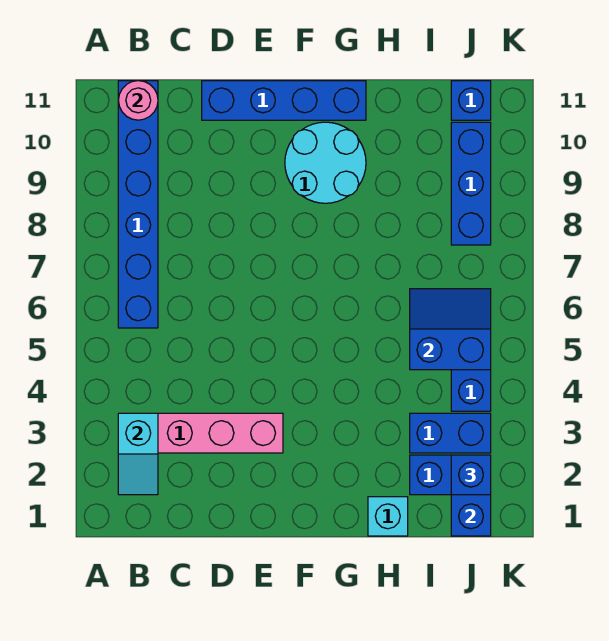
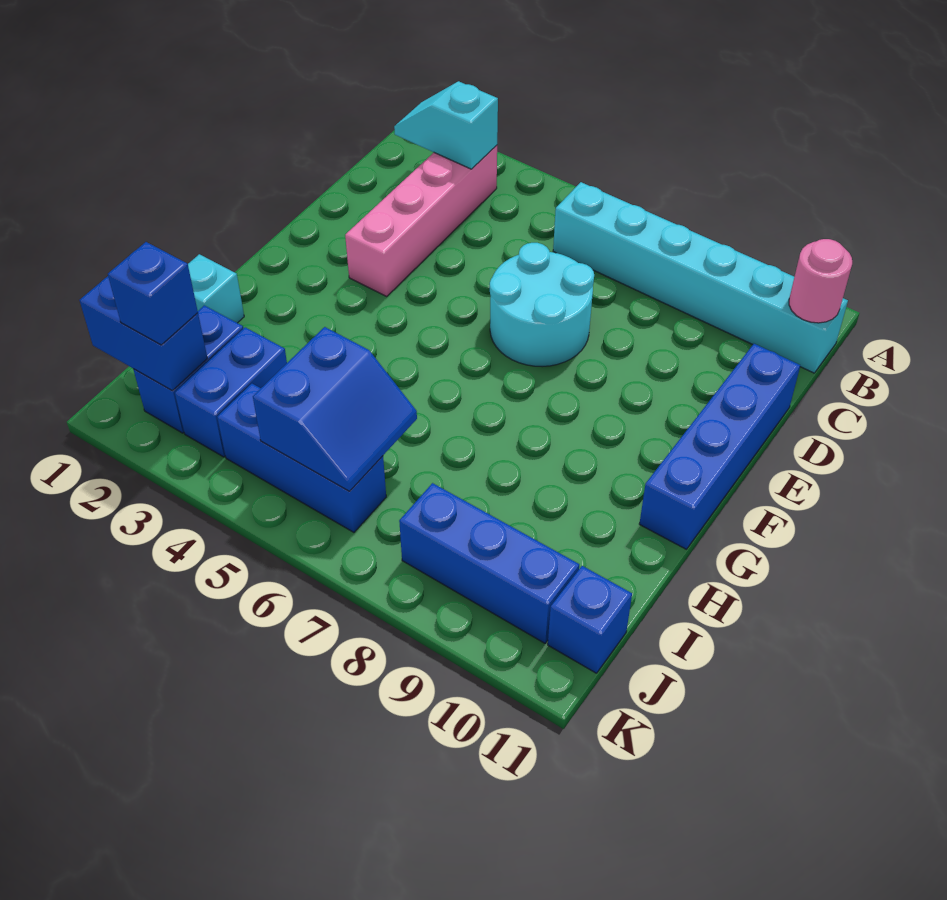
blue 1x6 brick [118,81,158,328] -> cyan 1x6 brick [553,182,848,373]
cyan 2x2 round brick [285,122,366,203] -> cyan 2x2 round brick moved to [490,243,594,367]

